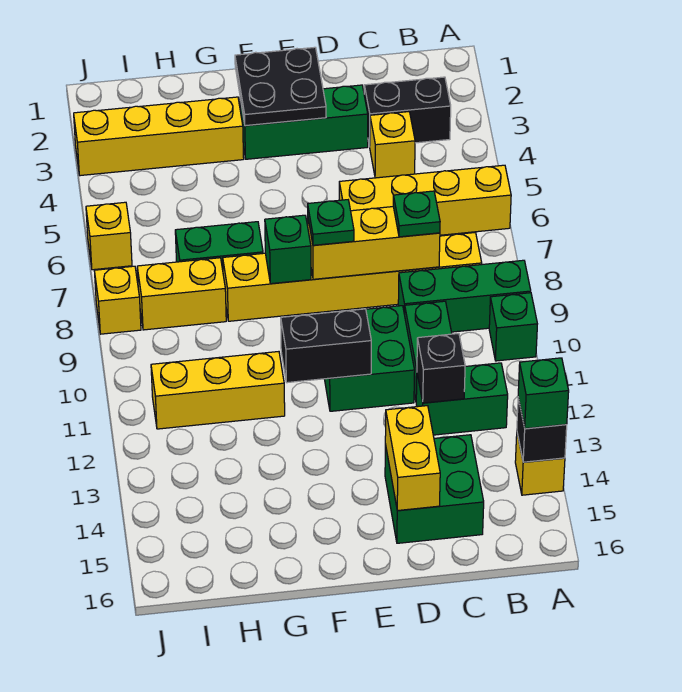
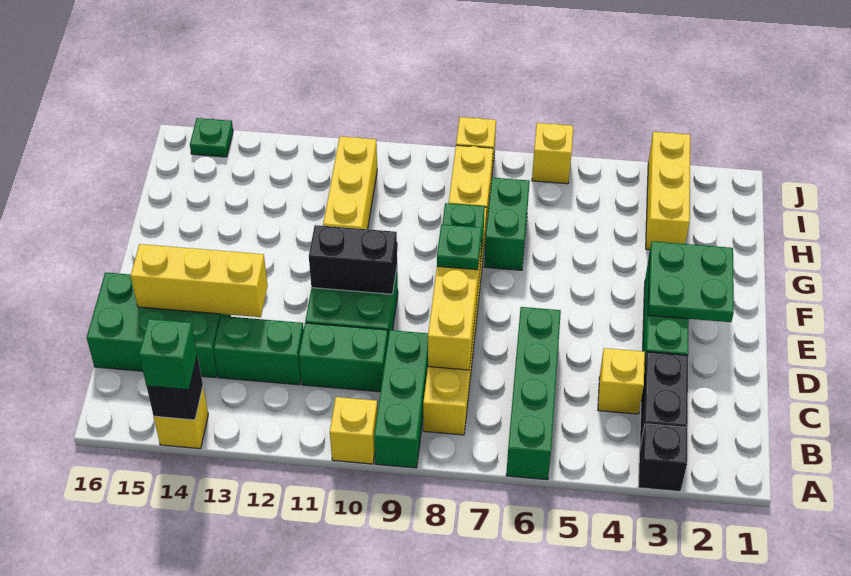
yellow 1x4 brick [339,165,511,235] -> green 1x4 brick [506,307,561,480]
green 1x1 brick [489,293,537,361] -> yellow 1x1 brick [330,397,378,464]
green 1x2 brick [416,363,508,435] -> green 1x2 brick turned to [214,316,304,385]
green 1x1 plate [393,191,440,237] -> green 1x1 plate moved to [190,118,233,157]
black 1x1 brick [417,333,465,403] -> black 1x1 brick moved to [638,424,687,491]
green 2x2 brick [385,435,484,543] -> green 2x3 brick [87,272,230,378]
yellow 1x2 brick [385,406,440,511] -> yellow 1x3 brick [131,244,268,317]
black 2x2 plate [235,47,326,126] -> green 2x2 plate [648,241,734,322]
black 1x2 brick [281,309,371,383] -> black 1x2 brick turned to [309,225,397,294]
yellow 1x4 brick [74,97,244,176] -> yellow 1x3 brick [646,132,690,250]

